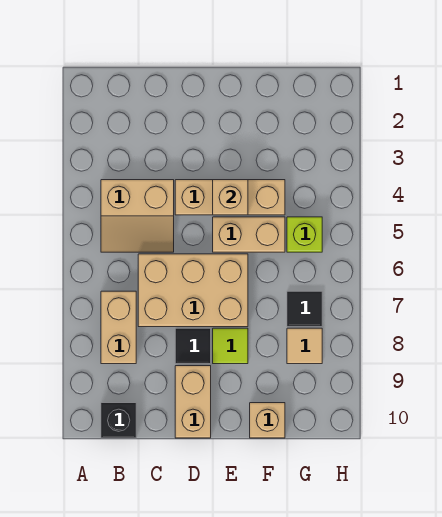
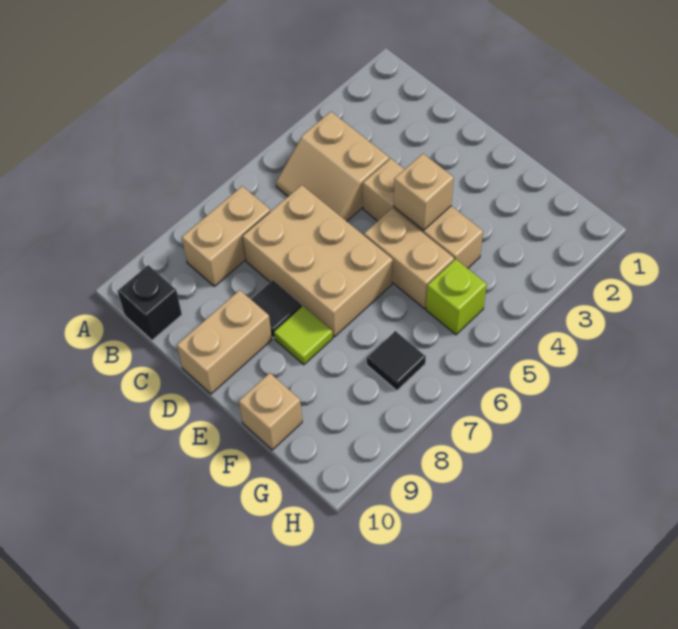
tan 1x1 tile [287,328,322,364] -> none

